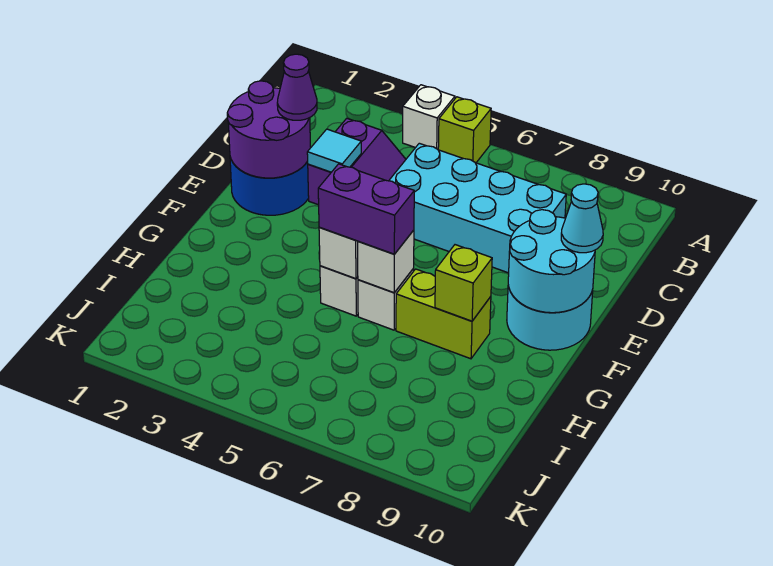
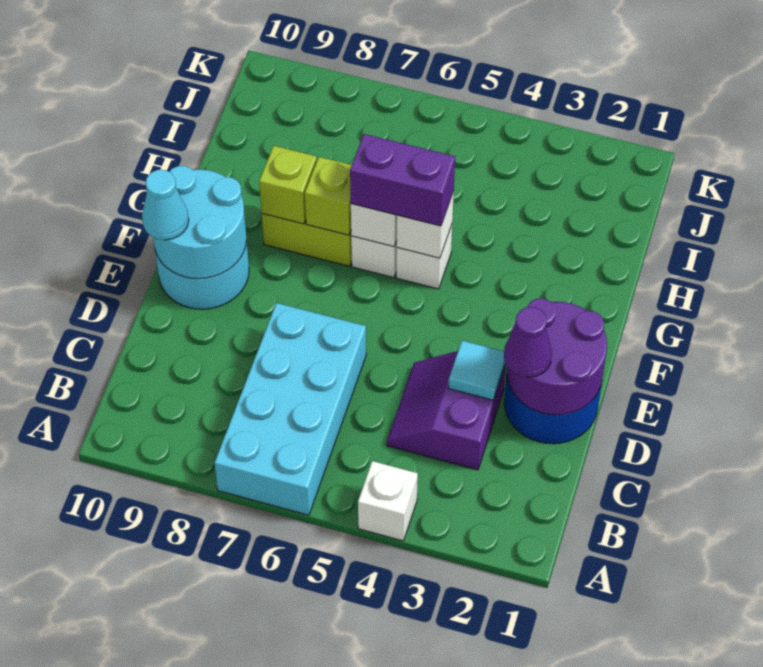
lime 1x1 brick [438,97,491,163] -> lime 1x1 brick moved to [305,157,352,235]
cyan 2x4 brick [389,143,566,273] -> cyan 2x4 brick turned to [214,303,366,515]

